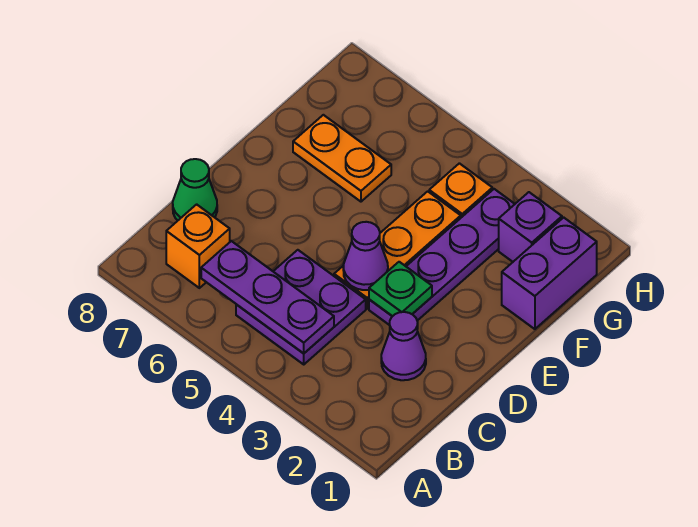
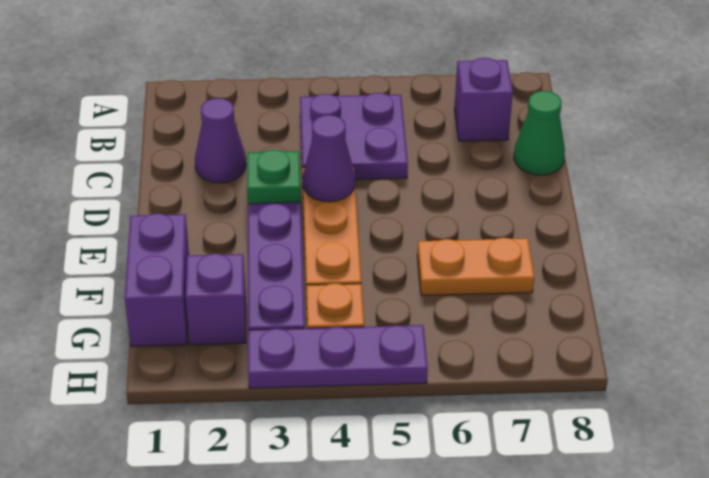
purple 1x3 plate [201,241,334,353] -> purple 1x3 plate moved to [248,325,428,388]
orange 1x1 brick [166,204,230,288] -> purple 1x1 brick [454,58,513,141]

